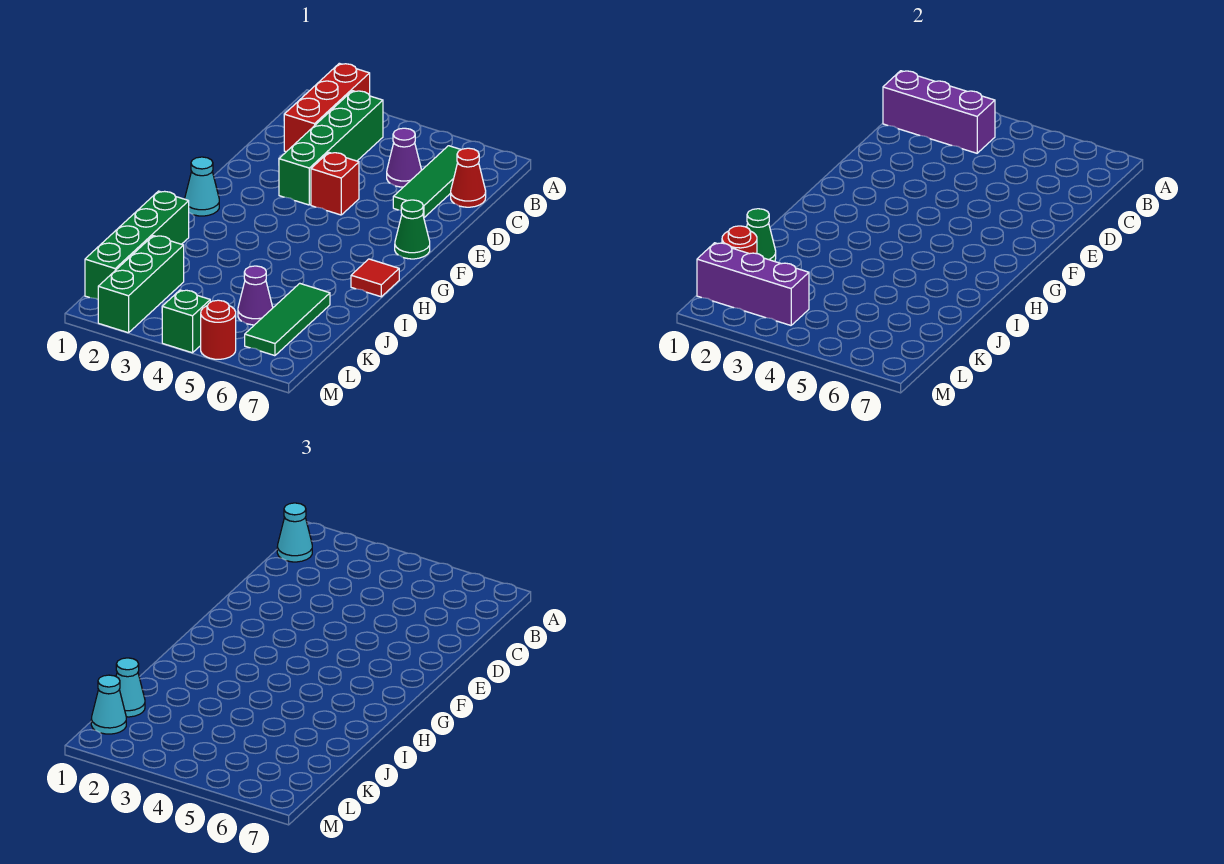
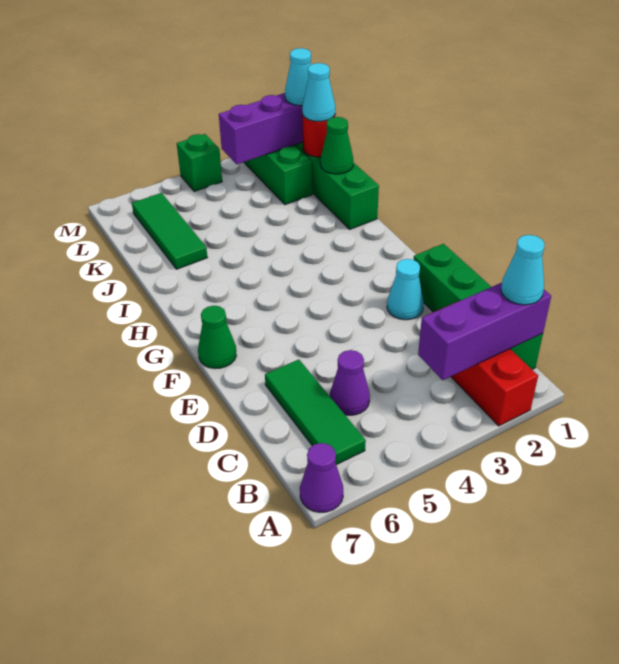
green 1x4 brick [279,91,383,205] -> green 1x4 brick moved to [414,244,543,369]
red 1x1 cone [451,148,486,207] -> none
red 1x1 brick [311,152,359,215] -> none
cyan 1x1 cone [185,157,219,216] -> cyan 1x1 cone moved to [387,259,424,320]
red 1x1 tile [351,259,399,297] -> none
purple 1x1 cone [238,266,273,325] -> purple 1x1 cone moved to [300,443,343,512]
red 1x1 round brick [201,300,236,359] -> none

